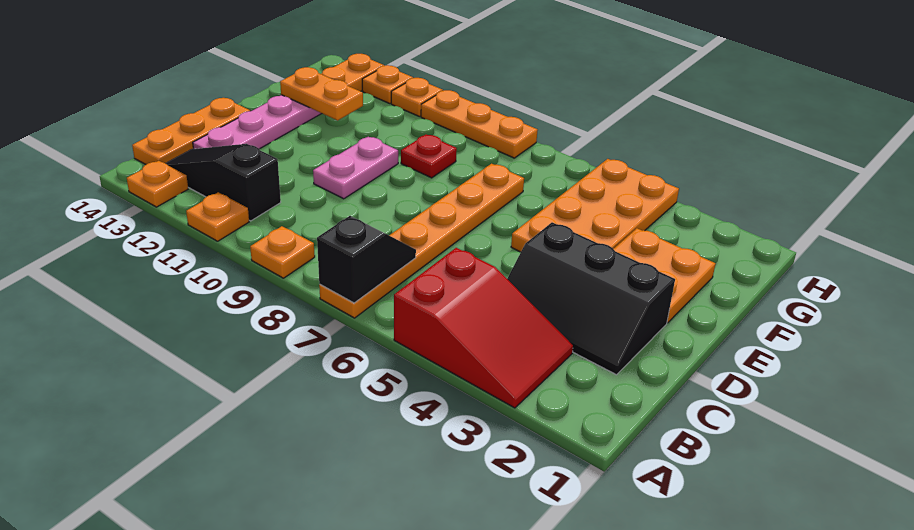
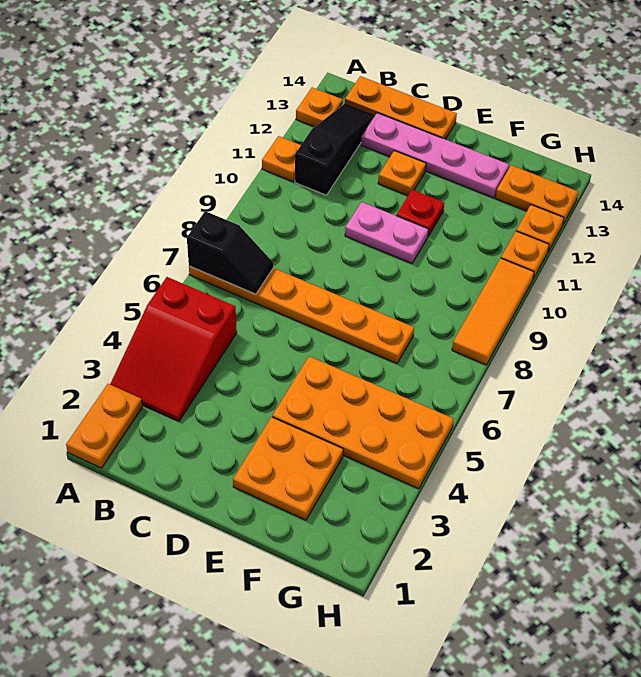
orange 1x1 plate [250,226,315,278] -> orange 1x1 plate moved to [378,151,426,196]
black 2x3 slope [507,222,675,375] -> none
red 1x1 plate [401,135,457,178] -> red 1x1 plate moved to [396,190,444,236]
orange 1x2 plate [280,67,363,120] -> orange 1x2 plate moved to [66,384,142,468]
orange 1x3 plate [421,90,538,158] -> orange 1x3 tile [452,258,534,365]

